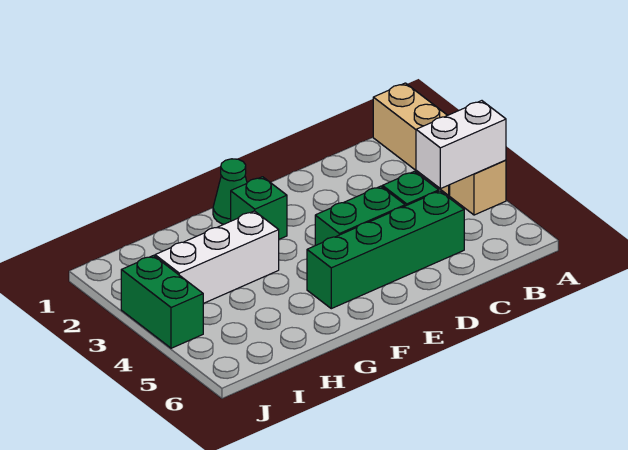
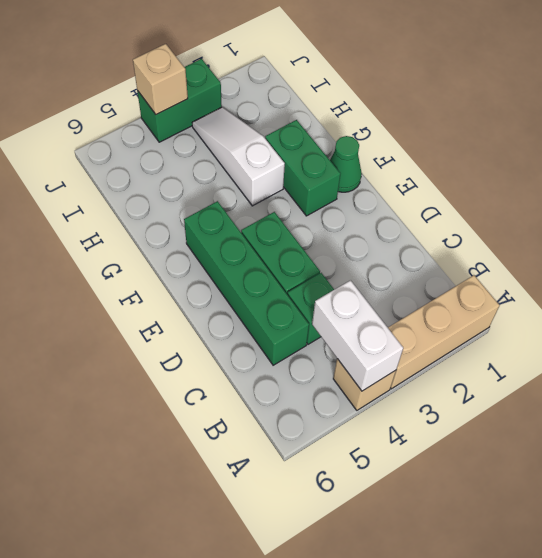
green 1x1 brick [231,177,287,239] -> green 1x2 brick [265,120,340,216]
white 1x3 brick [155,211,279,303] -> white 1x3 slope [192,107,285,206]
none -> tan 1x1 brick [133,44,188,115]

